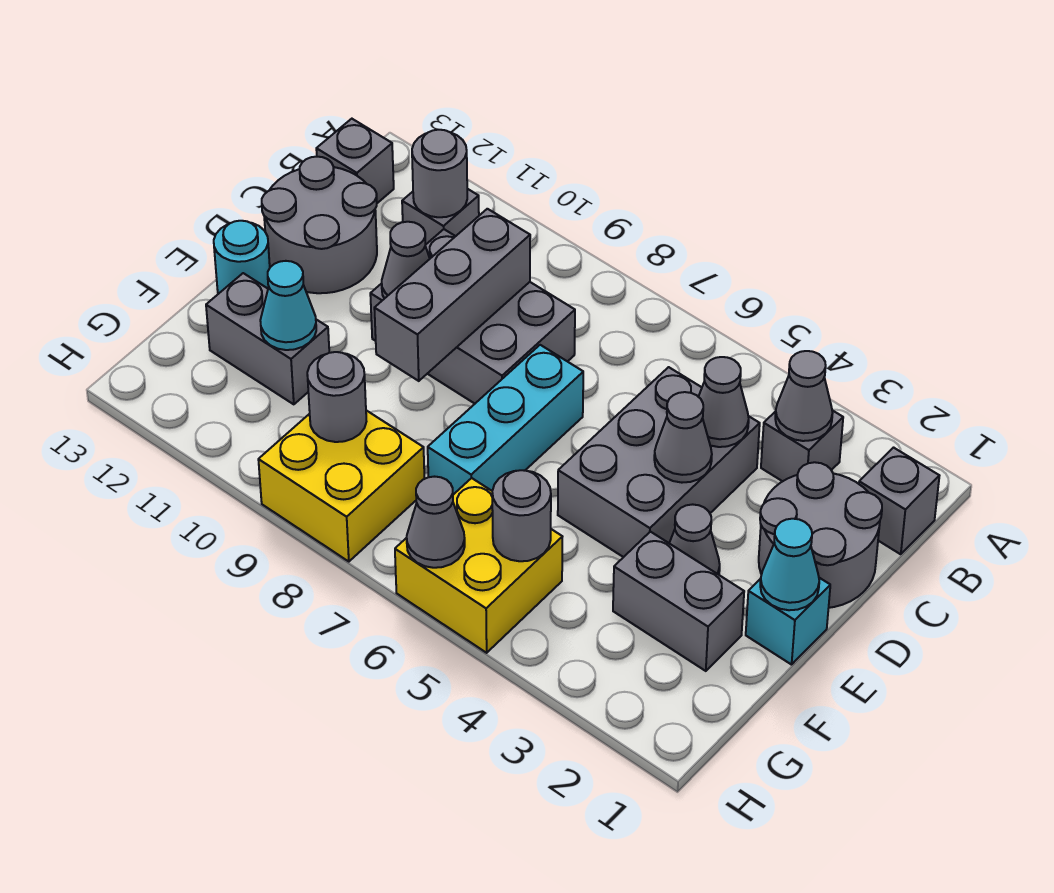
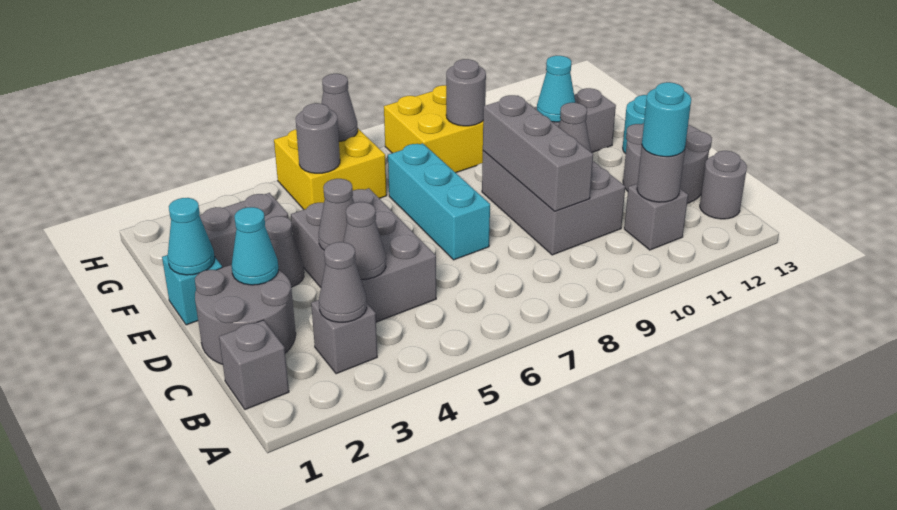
none -> cyan 1x1 round brick [642,82,691,157]
grey 1x1 brick [316,119,394,203] -> grey 1x1 round brick [700,151,747,219]
grey 2x3 brick [370,229,575,404] -> grey 2x3 brick turned to [482,151,625,255]
none -> cyan 1x1 cone [232,207,278,285]

